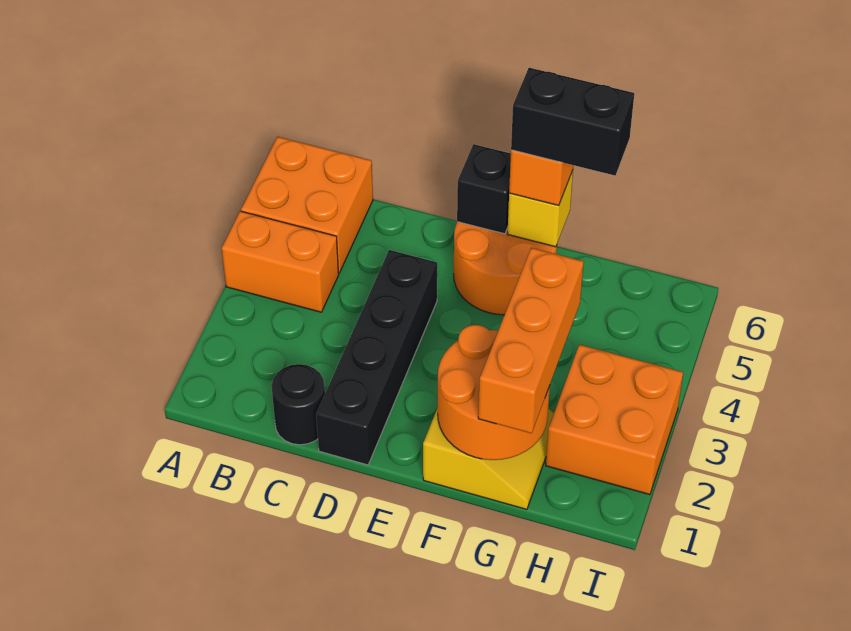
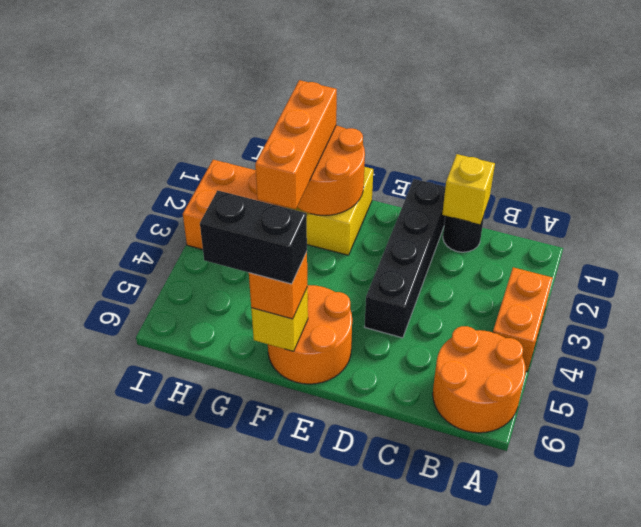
orange 1x2 brick [222,211,339,312] -> orange 1x2 brick turned to [493,267,553,372]
orange 2x2 brick [241,137,373,273] -> orange 2x2 round brick [433,326,526,433]
none -> yellow 1x1 brick [442,154,495,224]
black 1x1 brick [457,144,511,234] -> none

